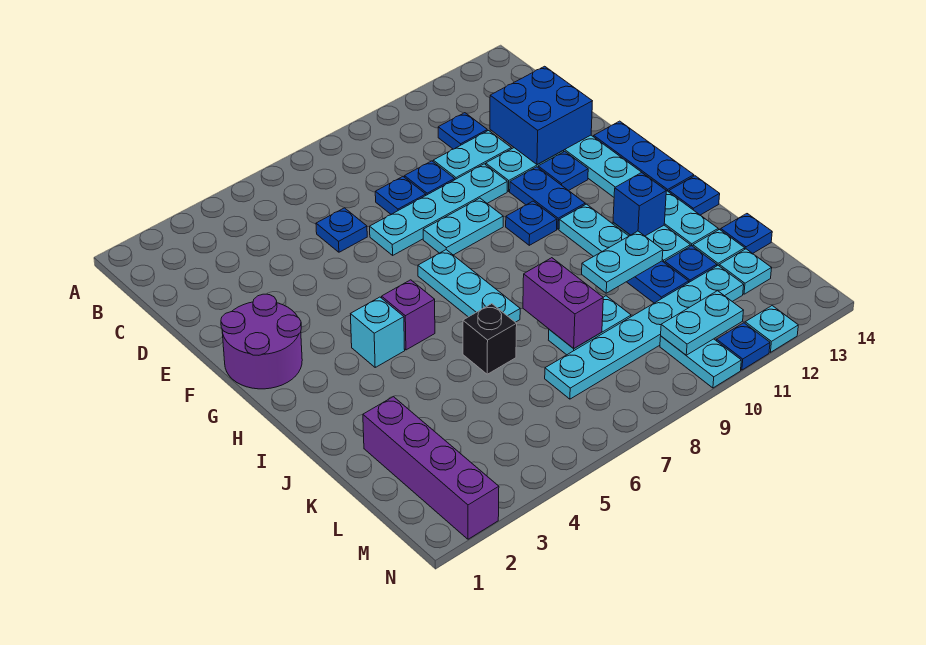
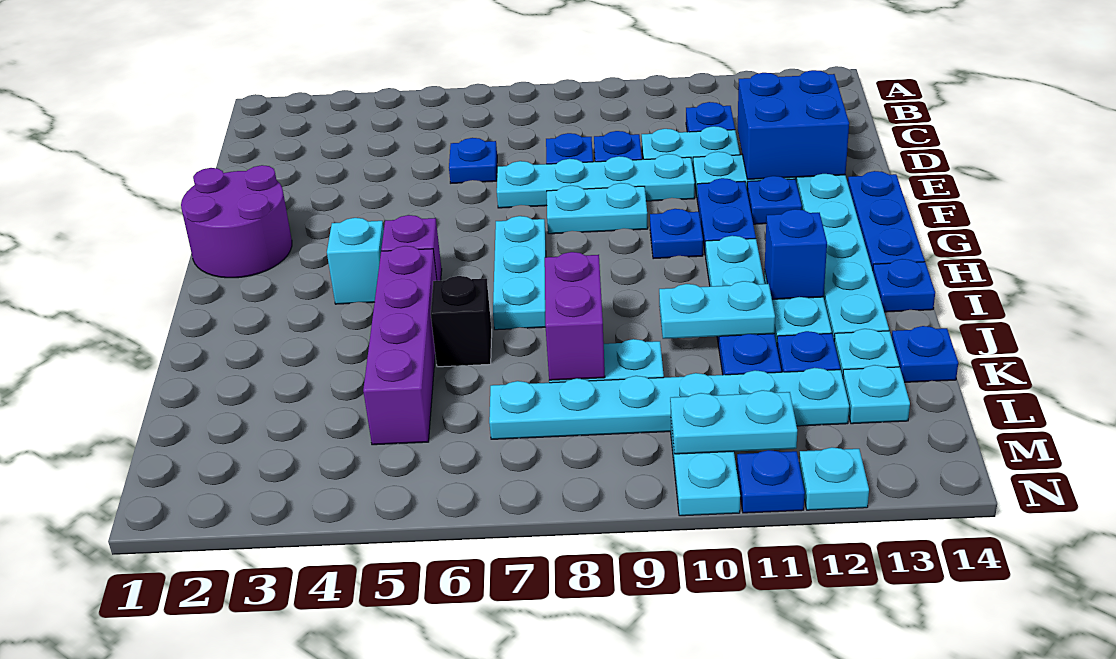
purple 1x4 brick [363,397,499,539] -> purple 1x4 brick moved to [363,246,437,445]

